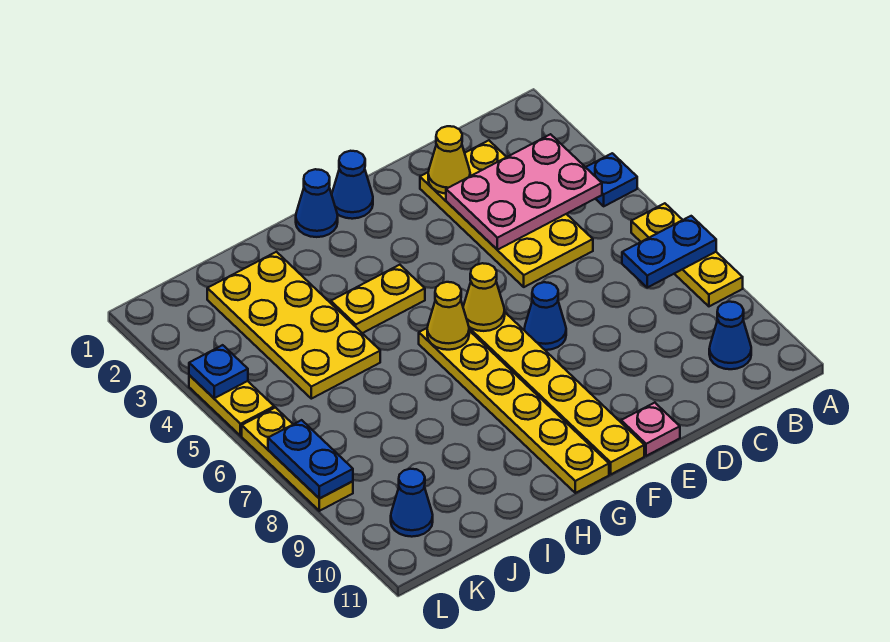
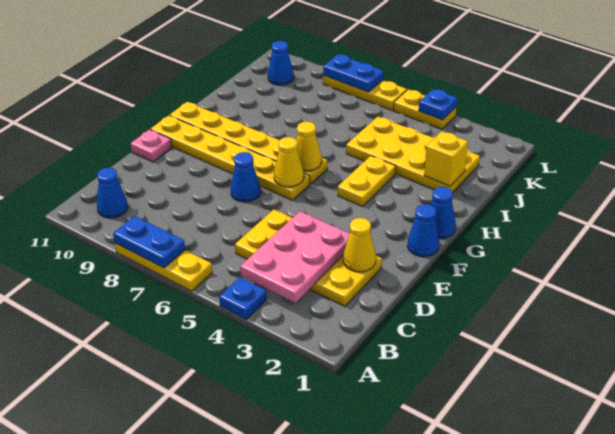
blue 1x2 plate [622,216,716,287] -> blue 1x2 plate turned to [113,216,185,268]
none -> yellow 1x1 brick [424,131,468,186]

